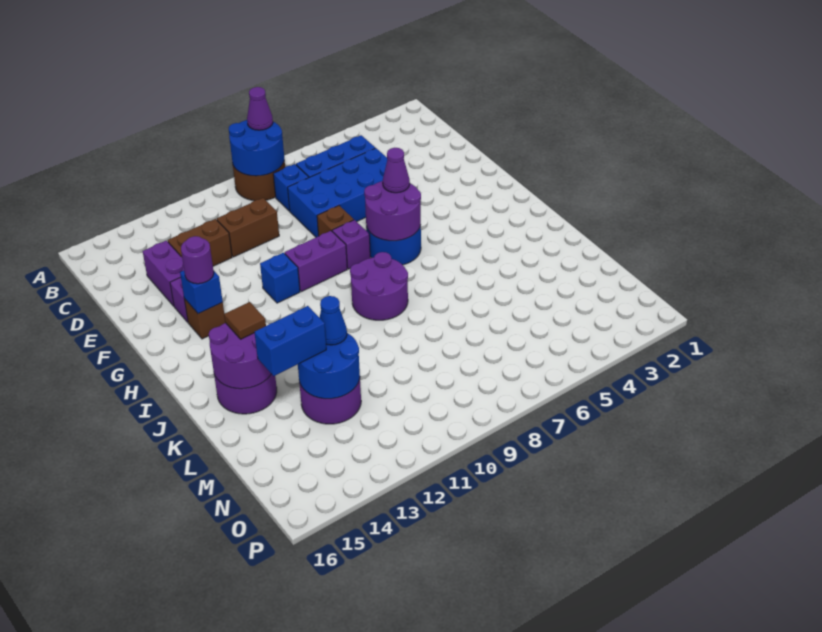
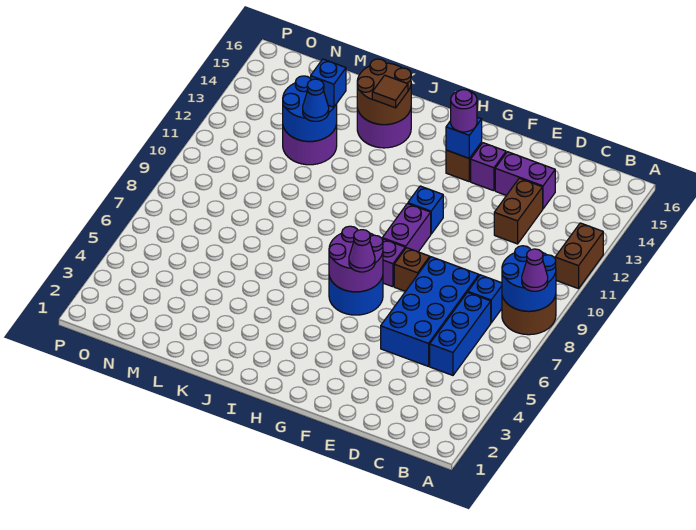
brown 1x2 brick [217,198,279,257] -> brown 1x2 brick moved to [555,223,603,289]
purple 2x2 round brick [350,252,408,320] -> none
purple 2x2 round brick [209,323,271,389] -> brown 2x2 round brick [357,59,411,125]
blue 1x2 brick [255,306,326,376] -> blue 1x1 brick [311,59,346,107]

